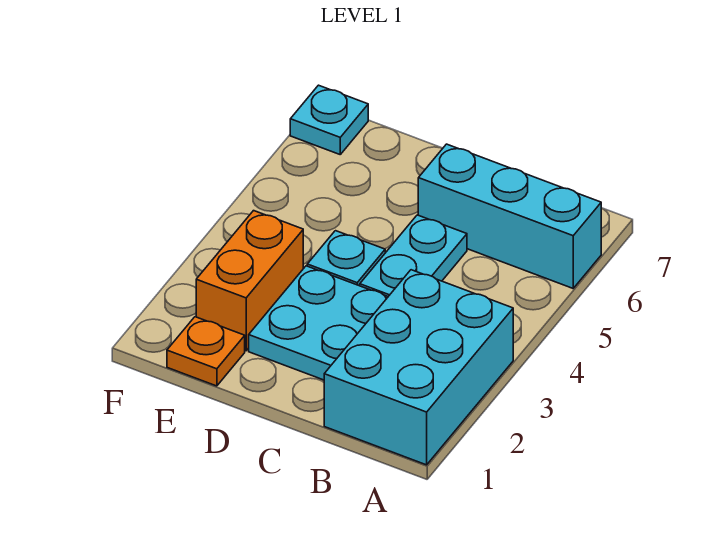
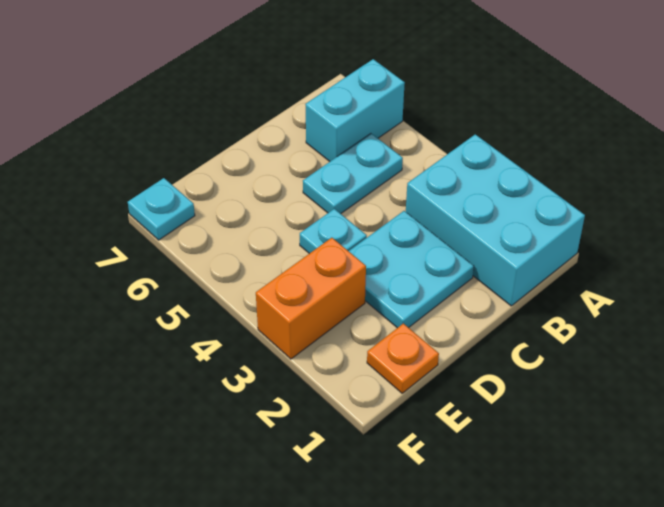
cyan 1x3 brick [418,144,601,288] -> cyan 1x2 brick [305,59,405,161]
cyan 1x2 plate [360,215,467,296] -> cyan 1x2 plate turned to [303,134,403,214]
orange 1x2 brick [196,211,303,351] -> orange 1x2 brick turned to [256,238,366,359]

